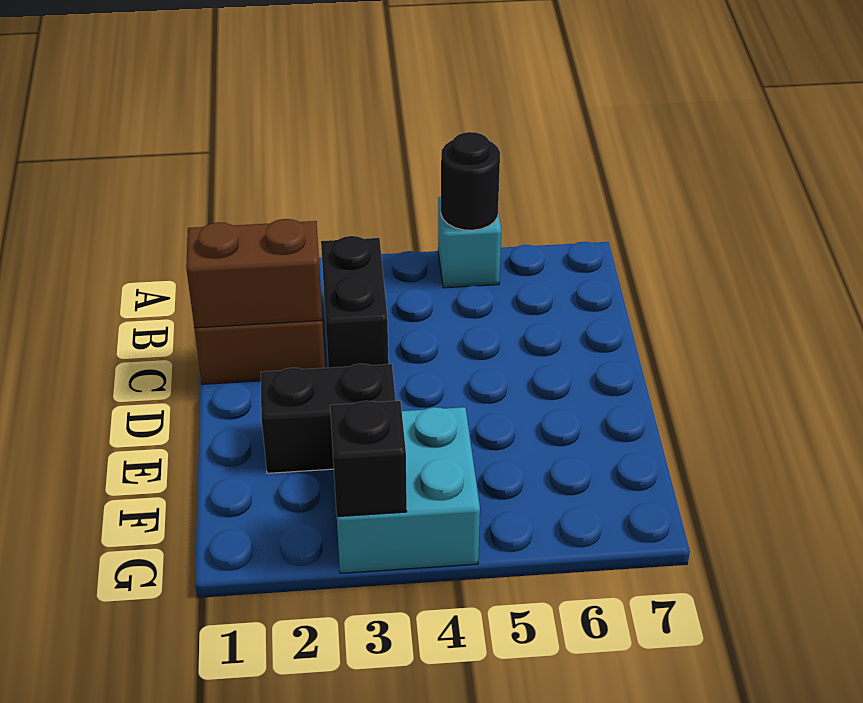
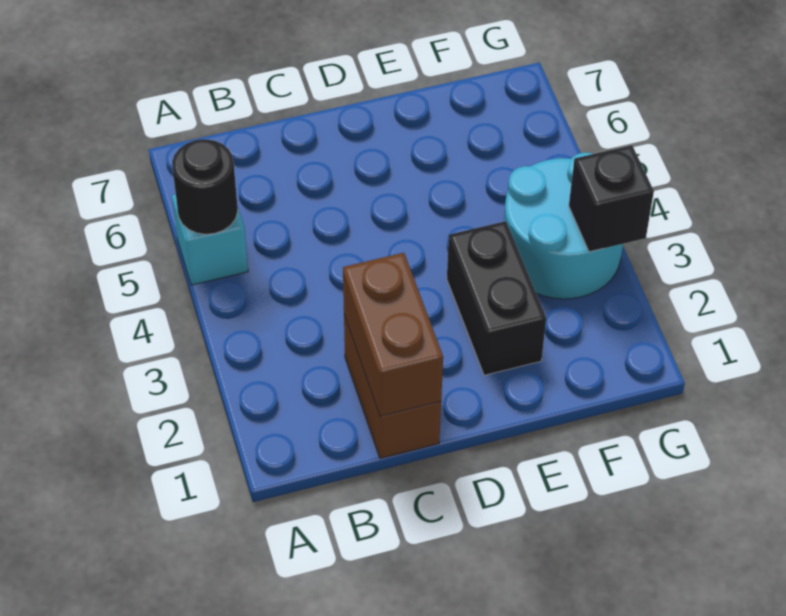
black 1x2 brick [321,236,389,368] -> none
cyan 2x2 brick [337,407,480,573] -> cyan 2x2 round brick [504,153,623,299]

